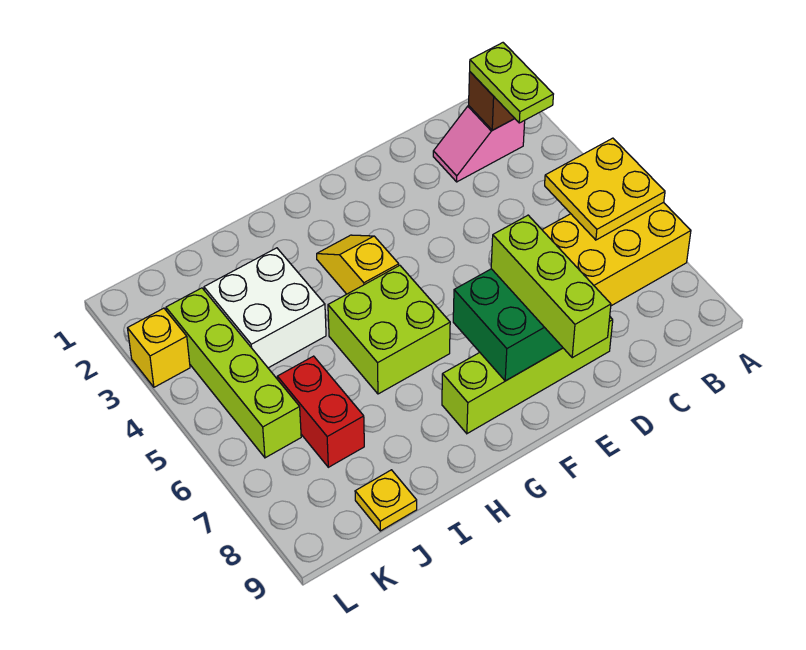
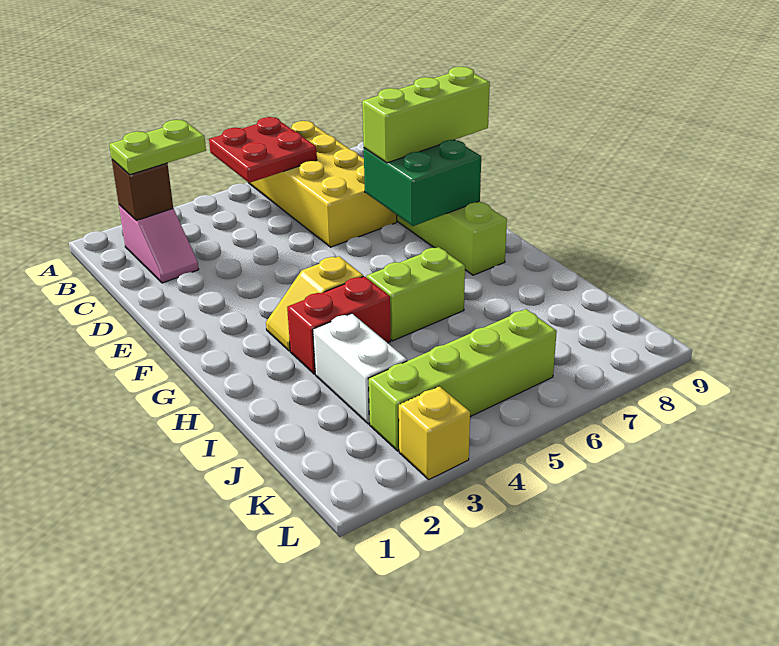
yellow 2x2 plate [545,138,665,240] -> red 2x2 plate [209,117,317,183]
lime 2x2 brick [328,265,450,394] -> lime 1x2 brick [366,247,465,341]
white 2x2 brick [204,248,326,368] -> white 1x2 brick [313,313,407,424]
red 1x2 brick [277,356,364,467] -> red 1x2 brick moved to [287,276,391,374]
yellow 1x1 plate [355,470,417,531] -> none

